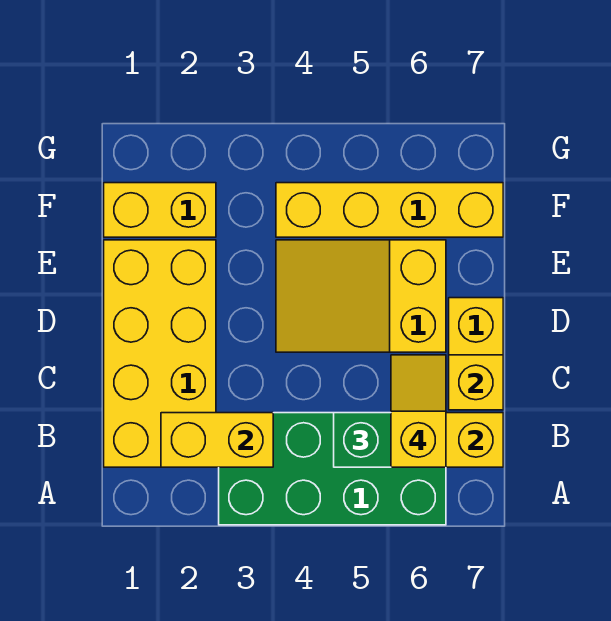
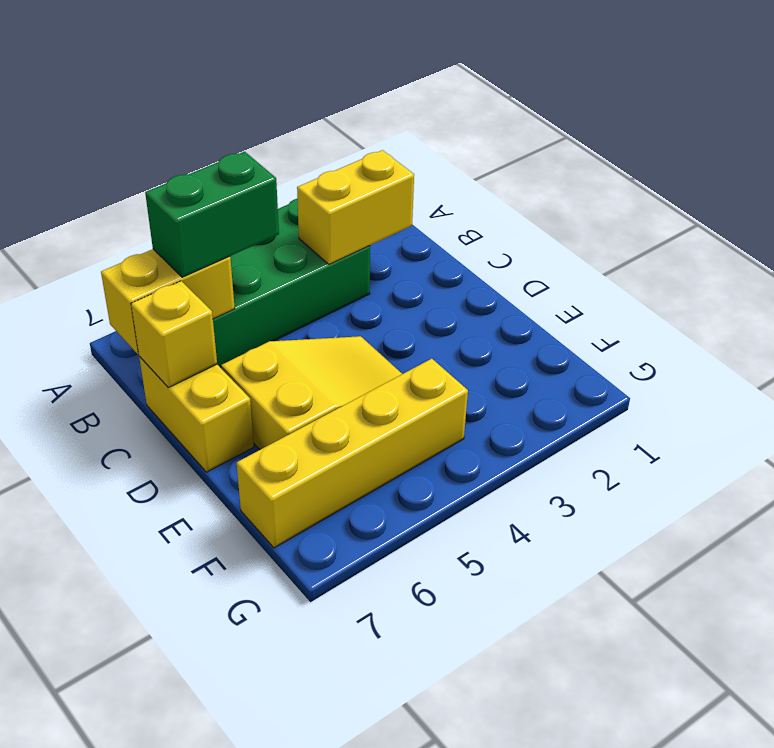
yellow 2x4 brick [104,240,216,467] -> none
yellow 1x2 slope [391,355,446,467] -> none
yellow 1x2 brick [104,183,216,237] -> none

